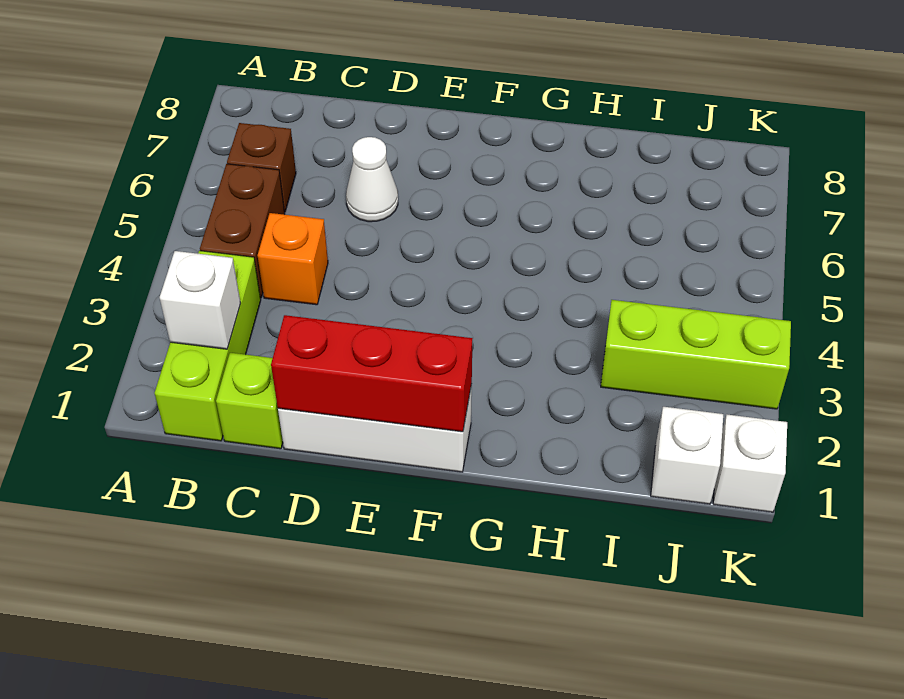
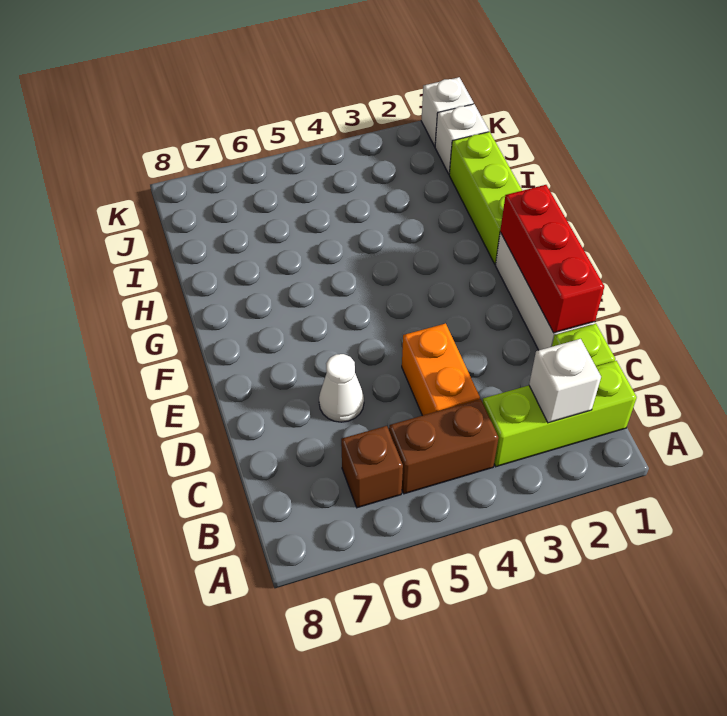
orange 1x1 brick [258,213,328,305] -> orange 1x2 brick [402,323,480,416]
lime 1x3 brick [601,300,791,409] -> lime 1x3 brick moved to [449,132,522,264]

